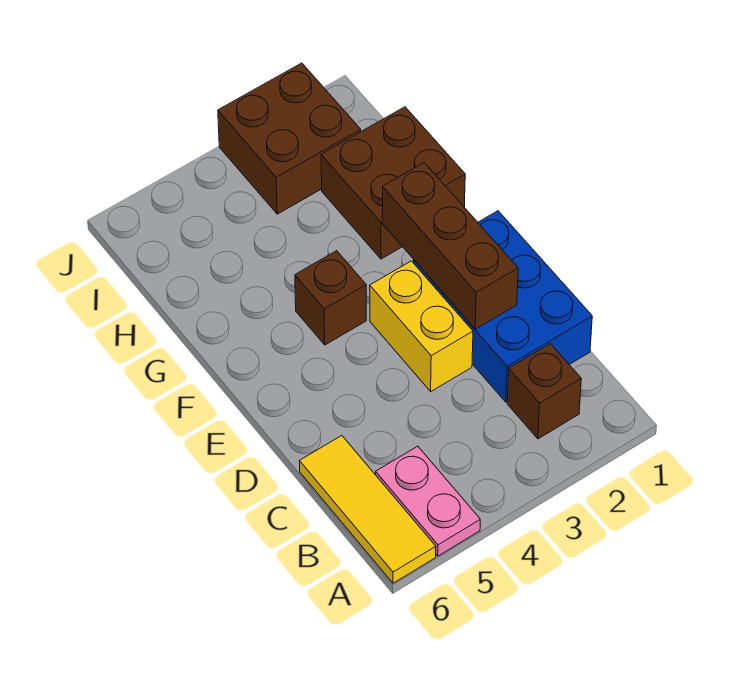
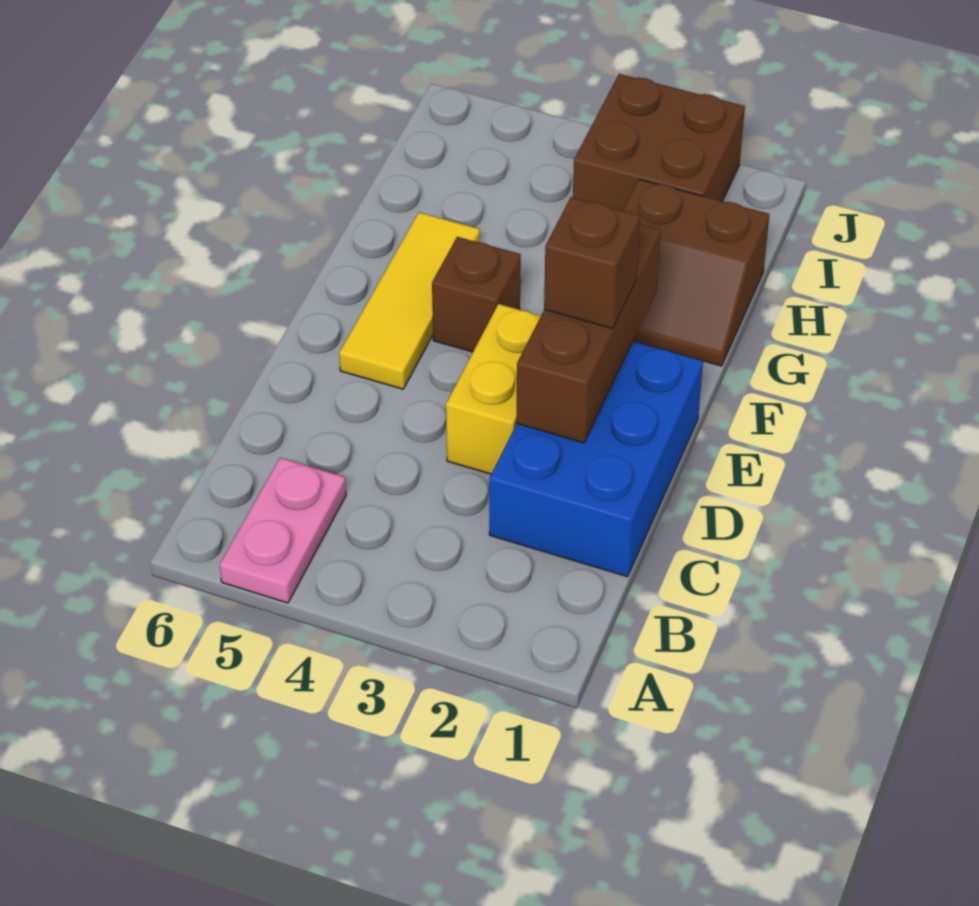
yellow 1x3 tile [300,436,436,583] -> yellow 1x3 tile moved to [339,212,480,389]
brown 1x1 brick [507,344,581,439] -> brown 1x1 brick moved to [544,197,640,329]
brown 2x2 brick [321,107,465,259] -> brown 2x2 slope [623,179,769,366]

